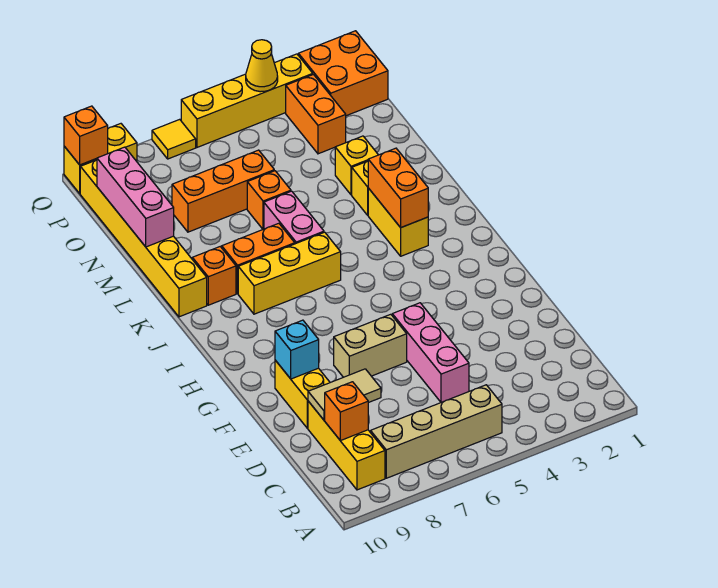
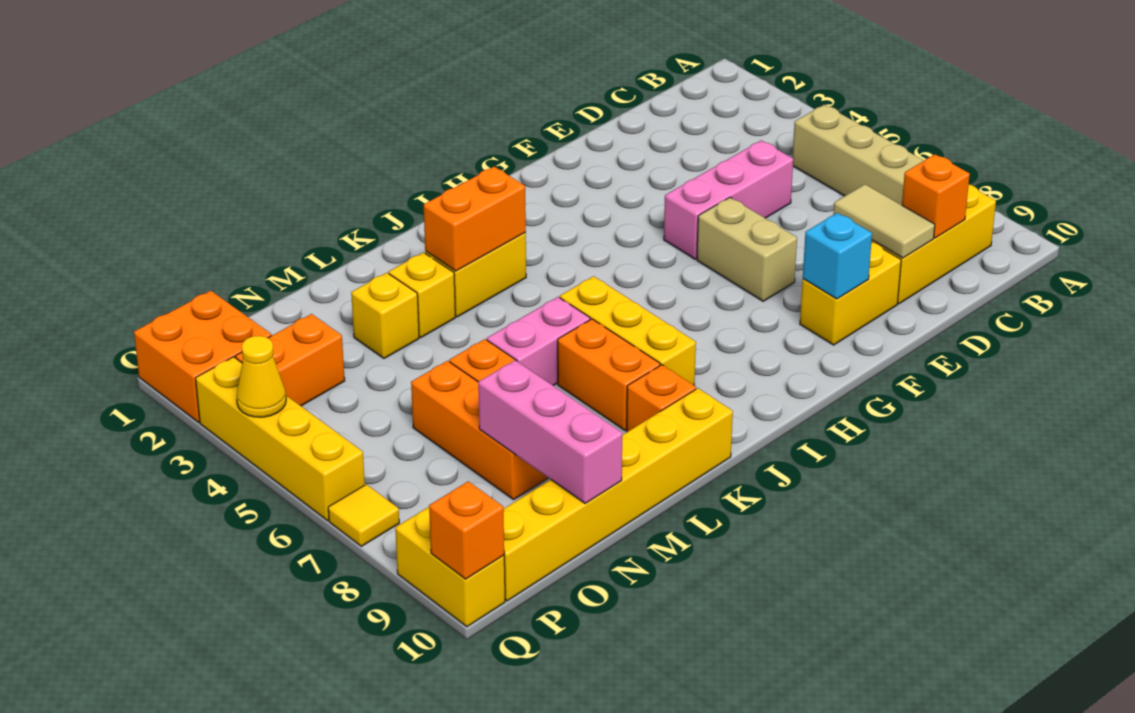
pink 1x3 brick [97,147,174,247] -> pink 1x3 brick turned to [478,360,622,504]

